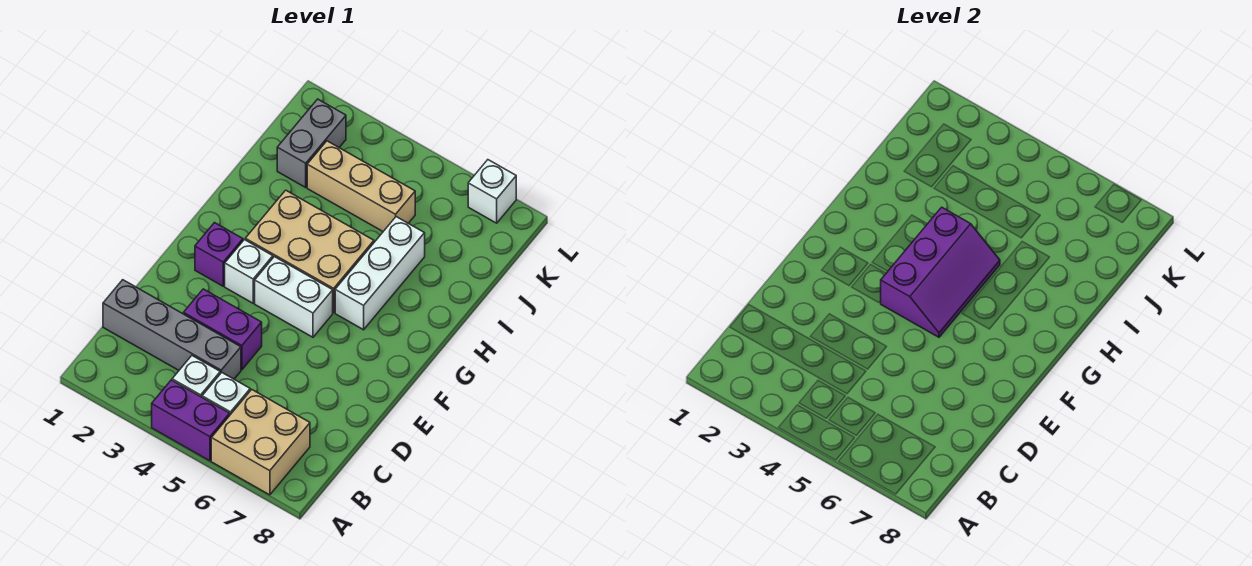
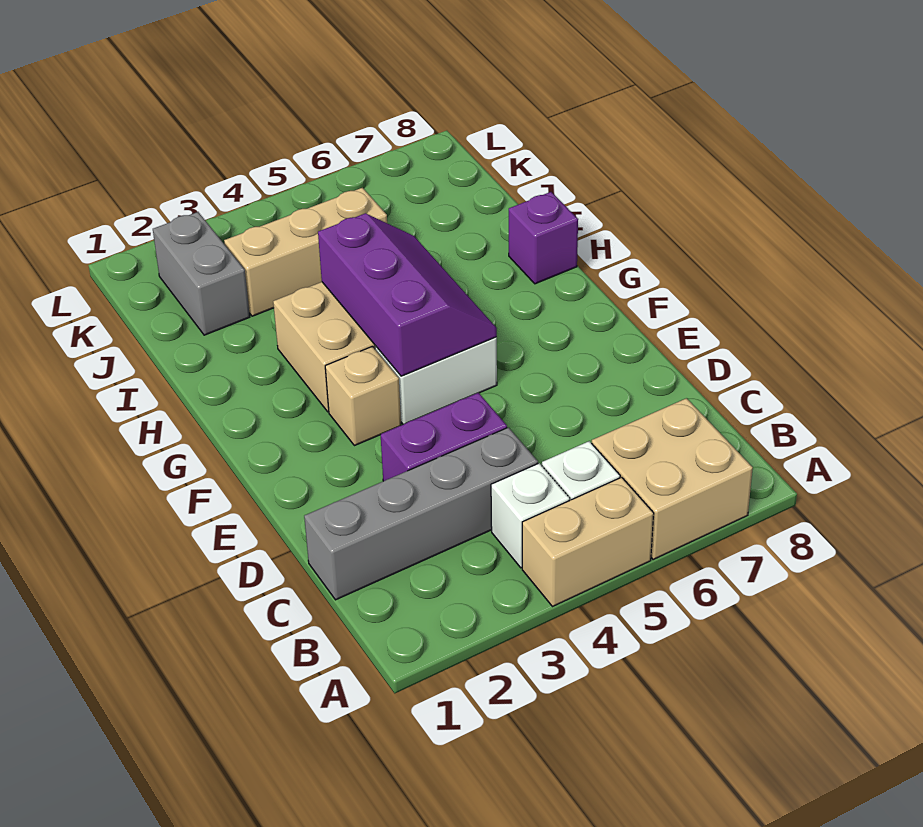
purple 1x2 brick [152,380,230,461] -> tan 1x2 brick [522,477,654,607]
purple 1x1 brick [195,223,243,286] -> purple 1x1 brick moved to [509,192,578,284]
white 1x1 brick [225,240,273,303] -> tan 1x1 brick [325,346,401,446]
white 1x3 brick [335,217,425,330] -> none
white 1x1 brick [468,160,516,223] -> none

